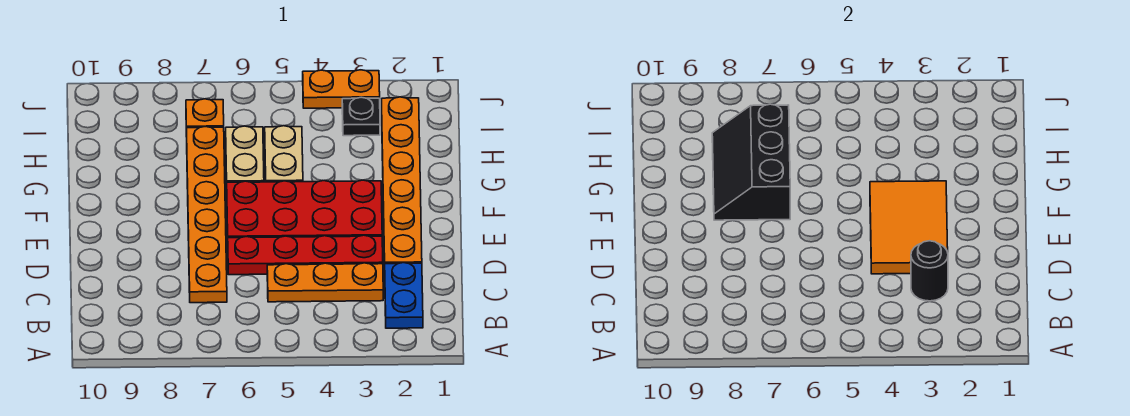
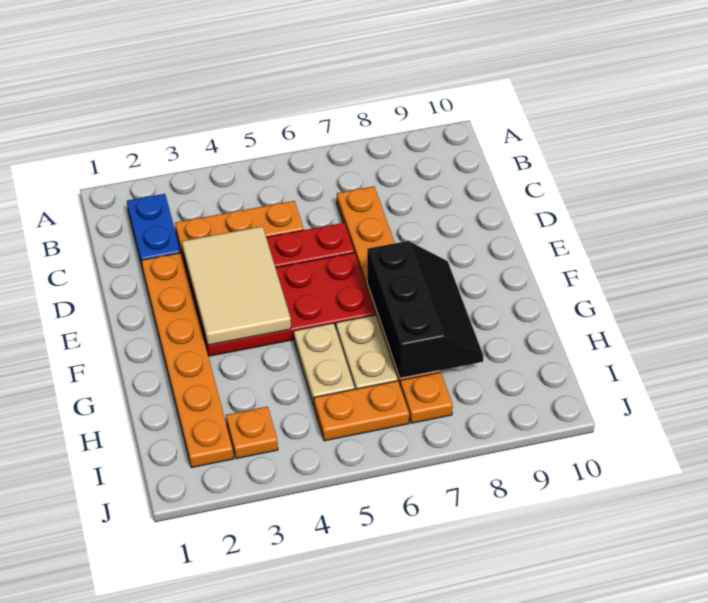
black 1x1 round brick [911,241,948,301] -> none
orange 2x3 tile [870,181,948,274] -> tan 2x3 tile [182,226,291,345]
black 1x1 plate [342,97,380,136] -> orange 1x1 plate [226,407,278,459]
orange 1x2 plate [303,70,380,108] -> orange 1x2 plate moved to [314,381,409,441]

